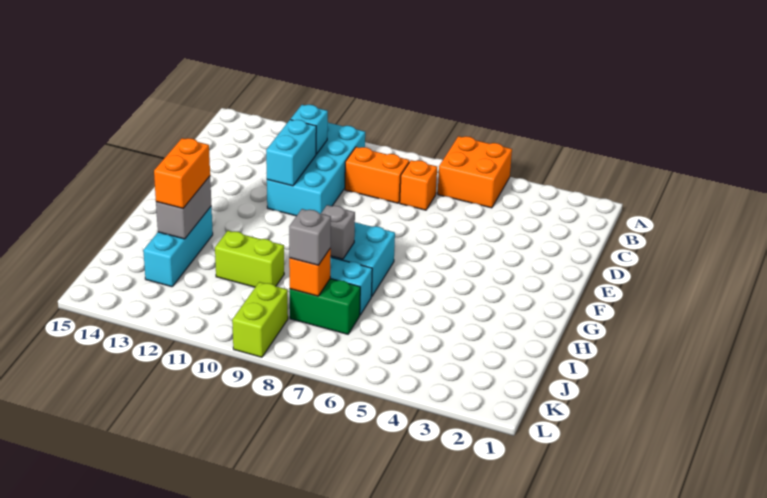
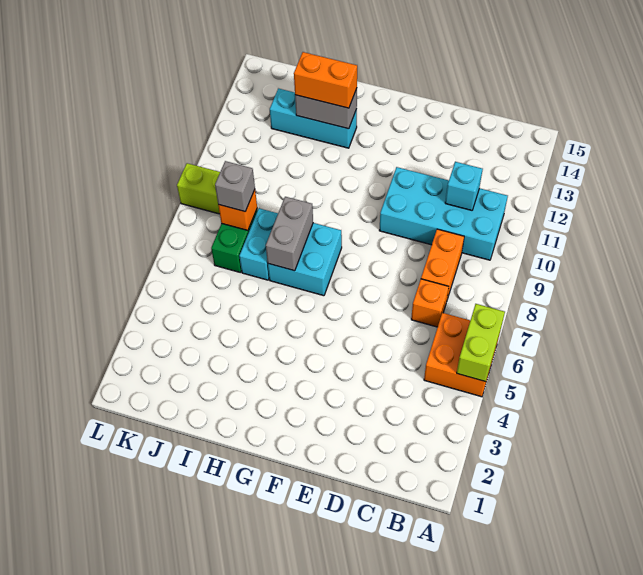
cyan 1x2 brick [266,120,316,186] -> none
grey 1x1 brick [321,205,355,259] -> grey 1x2 brick [266,197,313,271]
lime 1x2 brick [215,231,284,287] -> lime 1x2 brick moved to [457,304,505,382]

